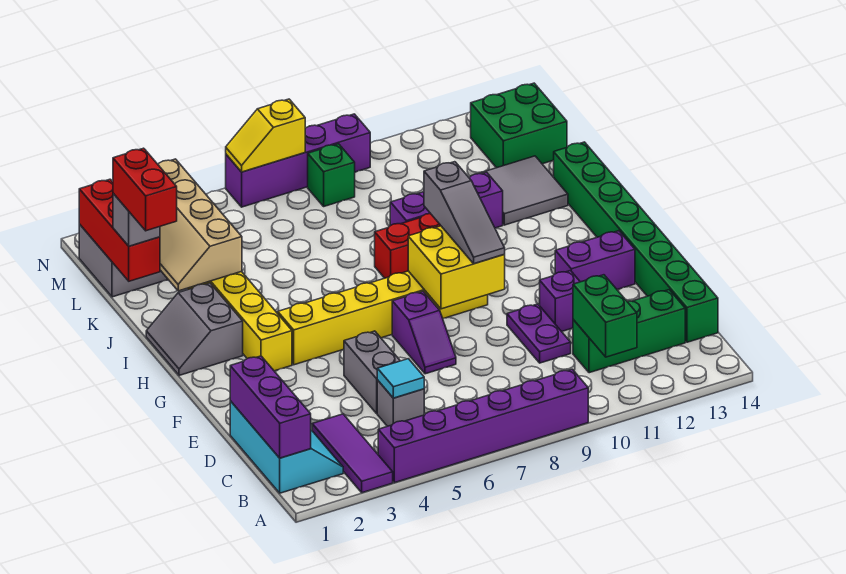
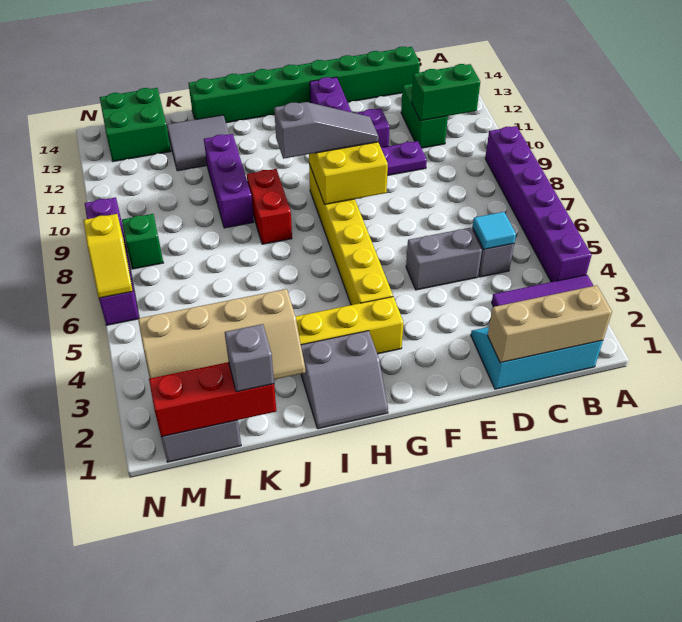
purple 1x3 brick [230,356,311,458] -> tan 1x3 brick [488,285,612,363]
green 1x3 brick [573,290,685,373] -> green 1x2 brick [401,83,448,148]
purple 1x2 slope [392,291,456,374] -> none
red 1x2 brick [113,148,177,231] -> none

